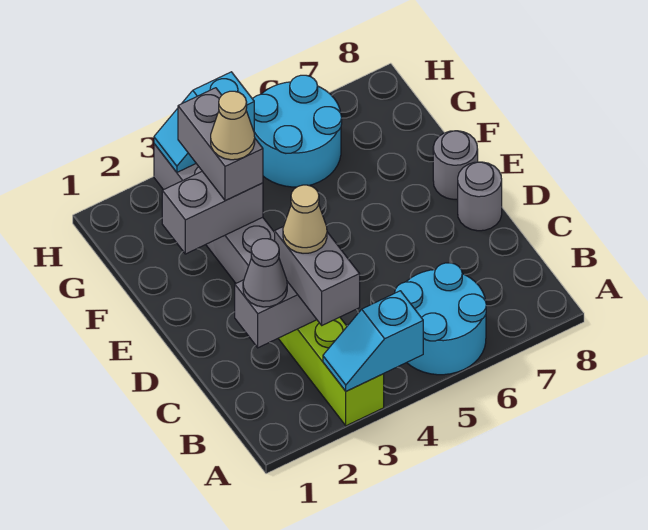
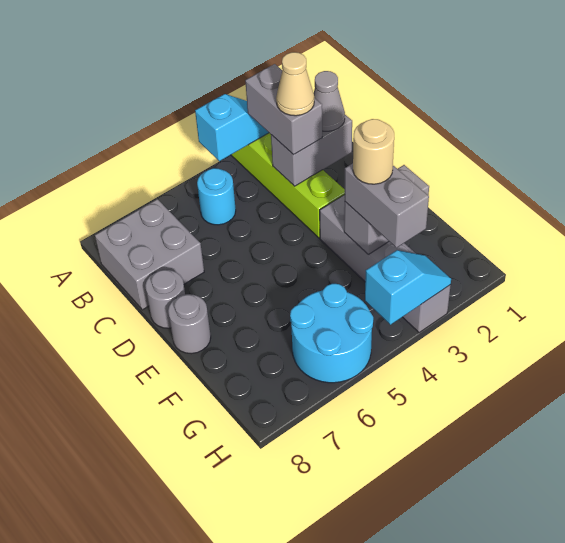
cyan 2x2 round brick [395,263,486,375] -> cyan 1x1 round brick [197,168,236,225]
none -> grey 2x2 brick [95,199,204,310]
tan 1x1 cone [211,91,255,160] -> tan 1x1 round brick [353,119,394,184]

